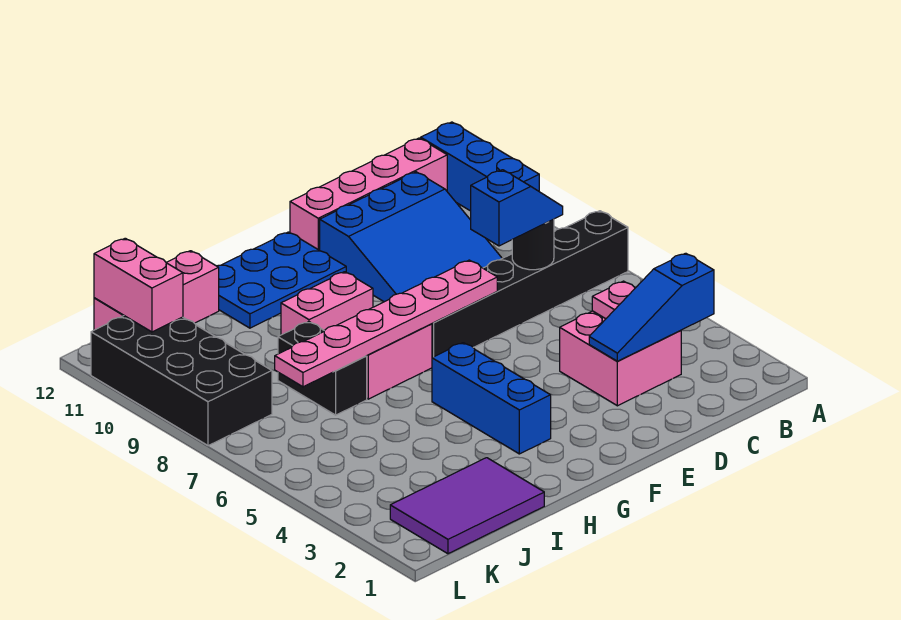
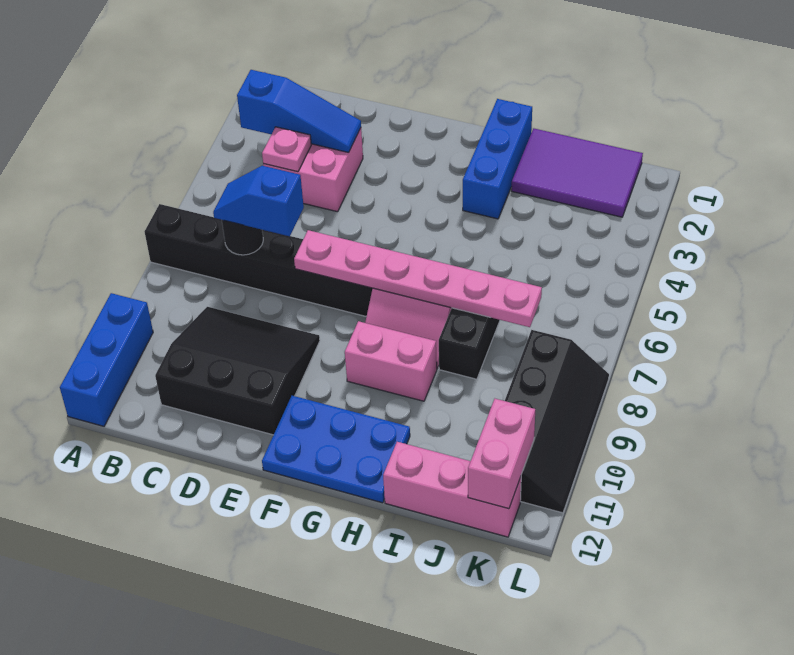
pink 1x4 brick [290,138,447,250] -> none
blue 3x3 slope [320,172,502,302] -> black 3x3 slope [155,307,320,435]
blue 1x3 brick [432,343,551,454] -> blue 1x3 brick moved to [463,99,532,219]
black 2x4 brick [91,316,272,446] -> black 2x4 slope [505,330,609,513]

